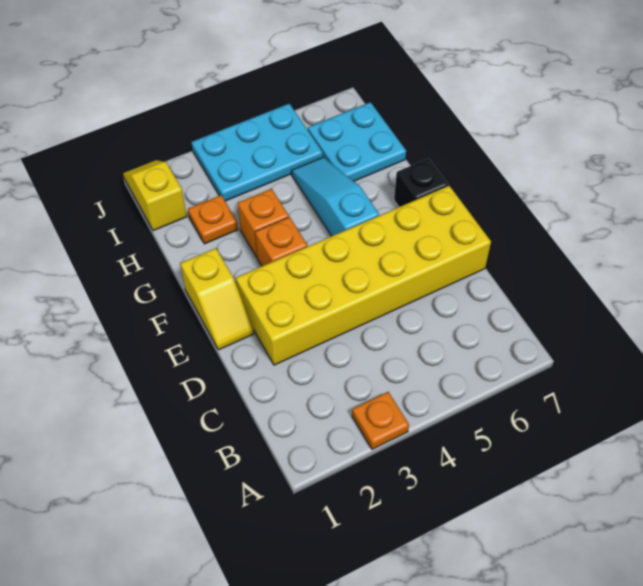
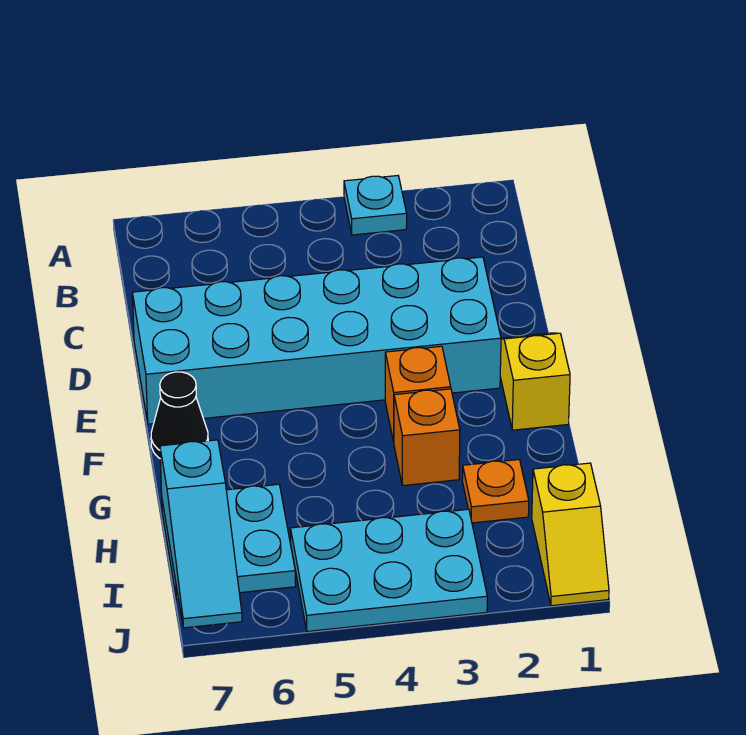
orange 1x1 plate [352,392,409,449] -> cyan 1x1 plate [344,176,407,235]
yellow 2x6 brick [236,186,491,365] -> cyan 2x6 brick [132,257,501,424]
cyan 1x3 slope [292,157,379,236] -> cyan 1x3 slope moved to [160,440,242,628]
black 1x1 brick [394,158,448,207] -> black 1x1 cone [151,372,208,458]

